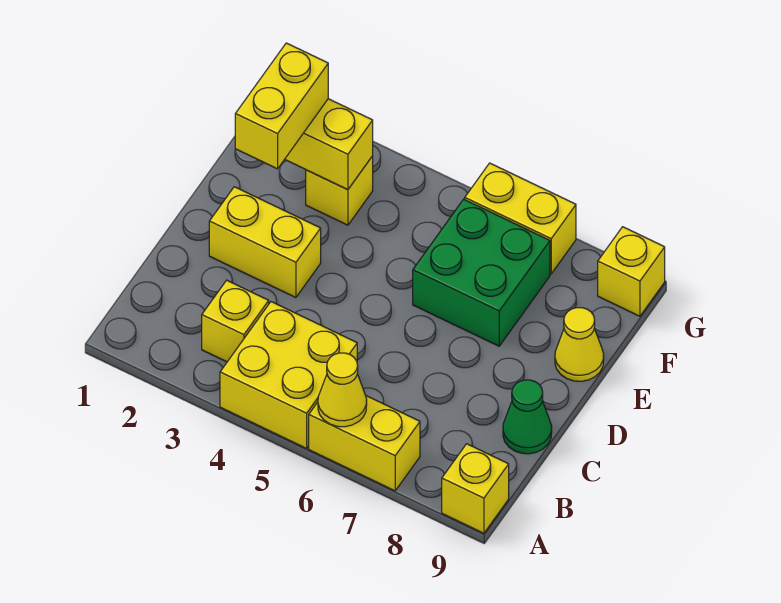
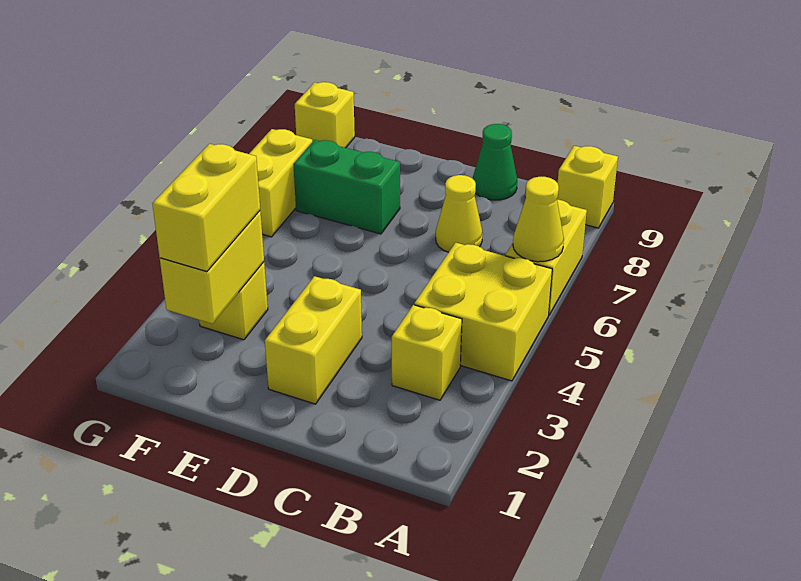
yellow 1x2 brick [235,43,328,169] -> yellow 1x2 brick turned to [152,144,260,272]
green 2x2 brick [413,199,550,346] -> green 1x2 brick [293,140,400,234]
yellow 1x1 cone [555,308,604,381] -> yellow 1x1 cone moved to [436,175,483,252]

